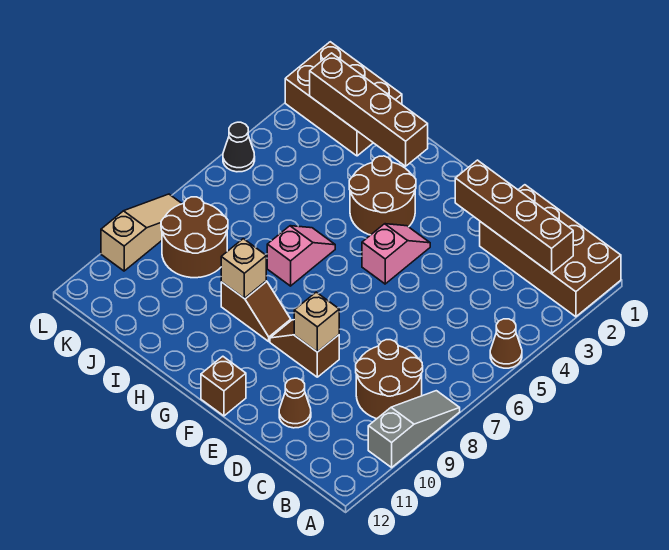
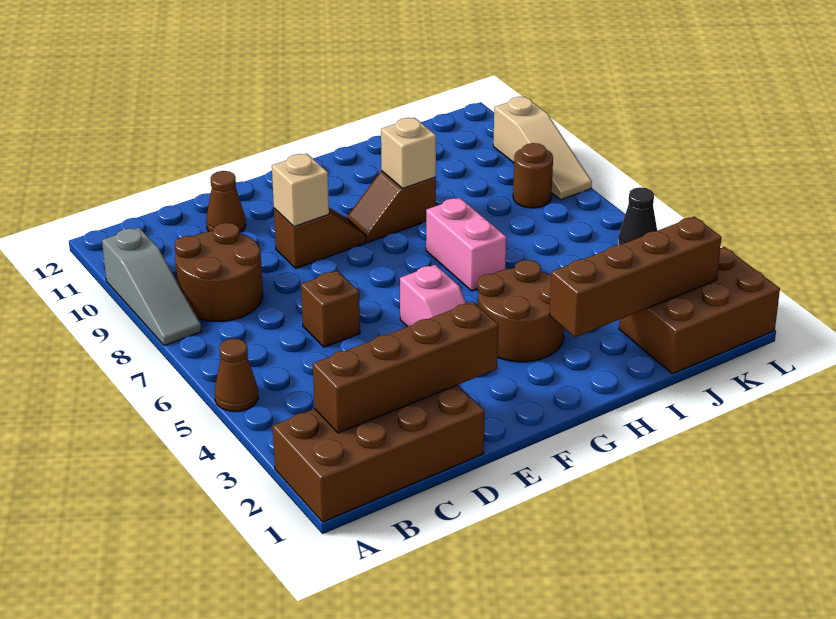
brown 1x1 brick [201,356,246,416] -> brown 1x1 brick moved to [301,271,360,347]
pink 1x2 slope [267,226,335,286] -> pink 1x2 brick [426,198,506,291]
brown 2x2 round brick [161,197,228,278] -> brown 1x1 round brick [513,143,553,208]

